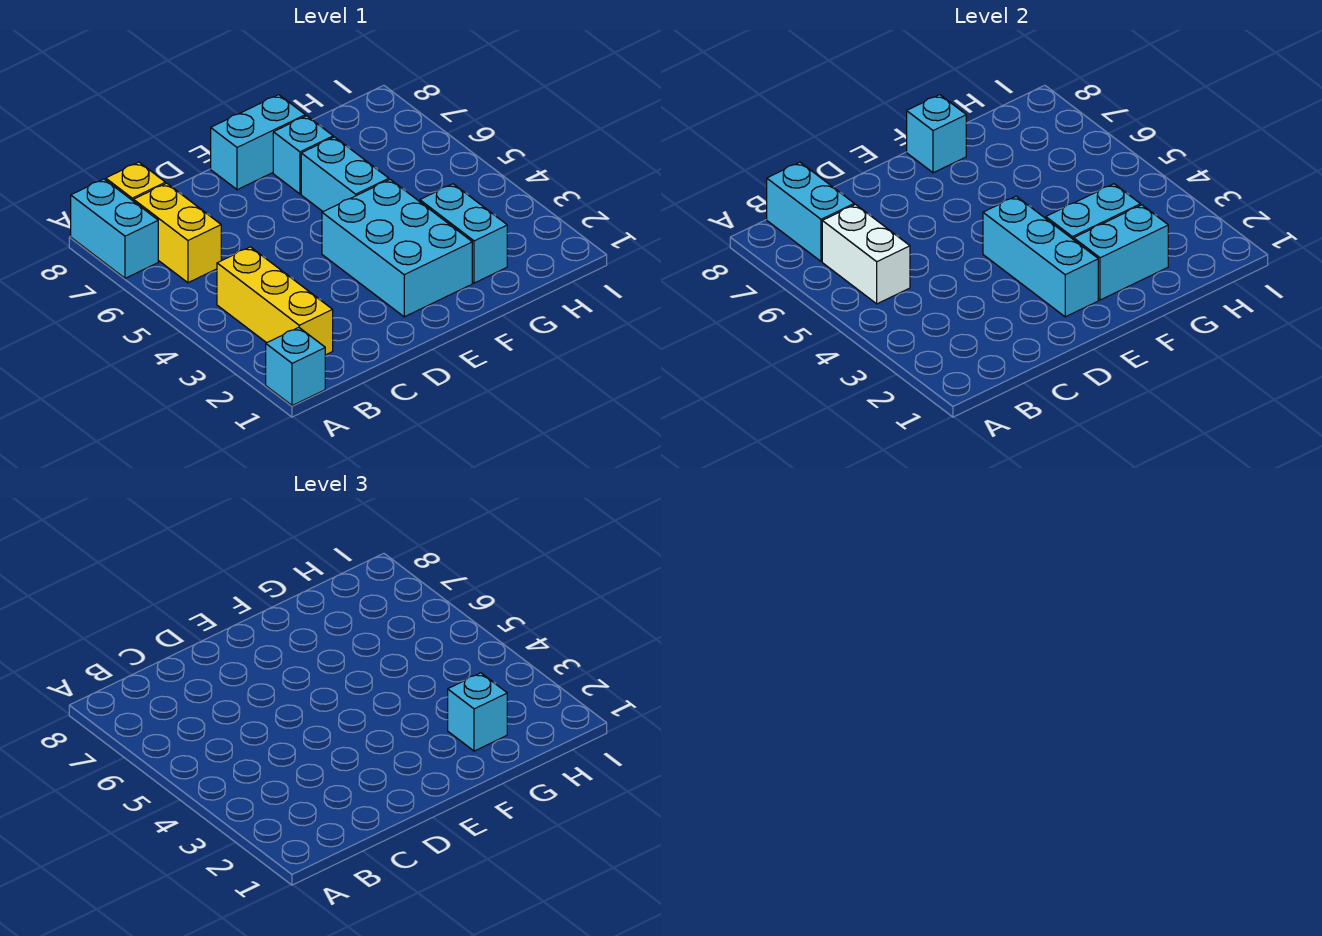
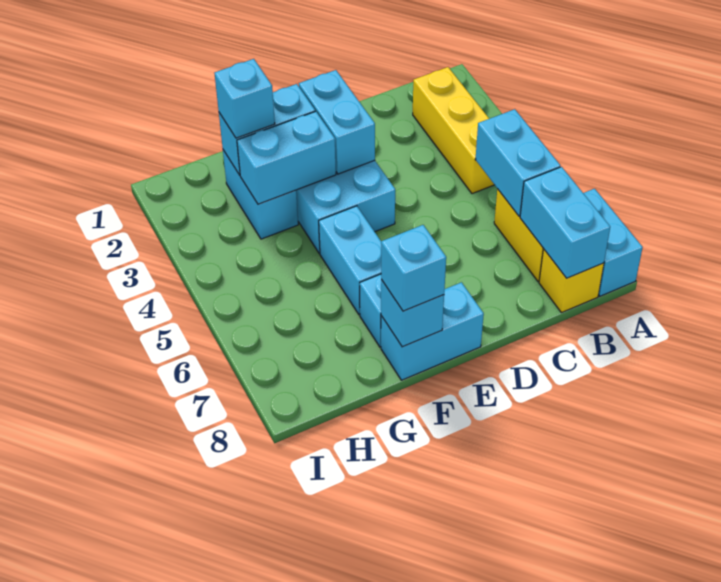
cyan 1x1 brick [266,327,325,406] -> cyan 1x1 brick moved to [381,225,446,311]
white 1x2 brick [822,205,910,304] -> cyan 1x2 brick [475,109,560,216]
cyan 1x3 brick [983,196,1098,317] -> cyan 1x2 brick [299,70,375,174]

